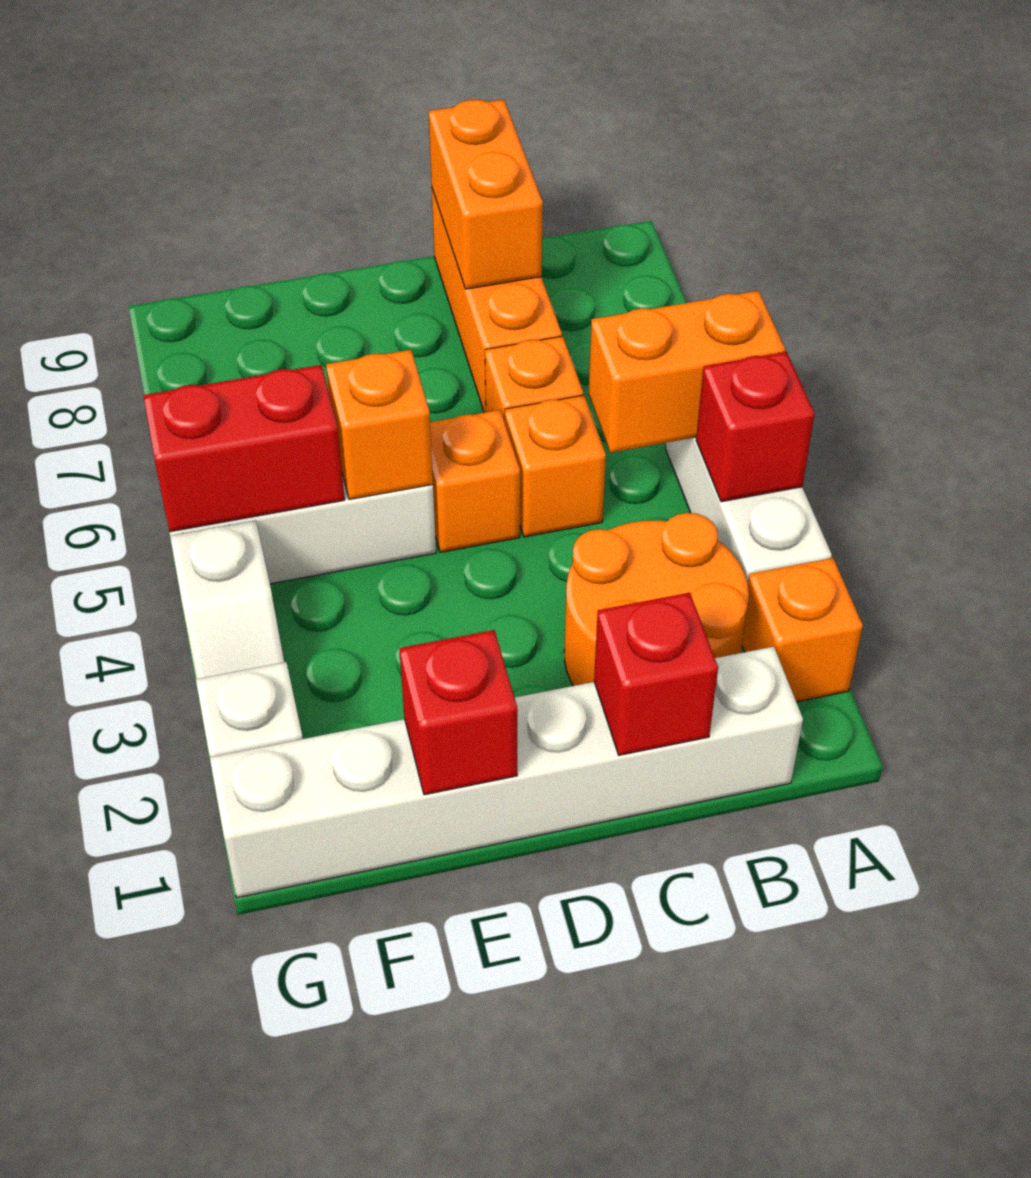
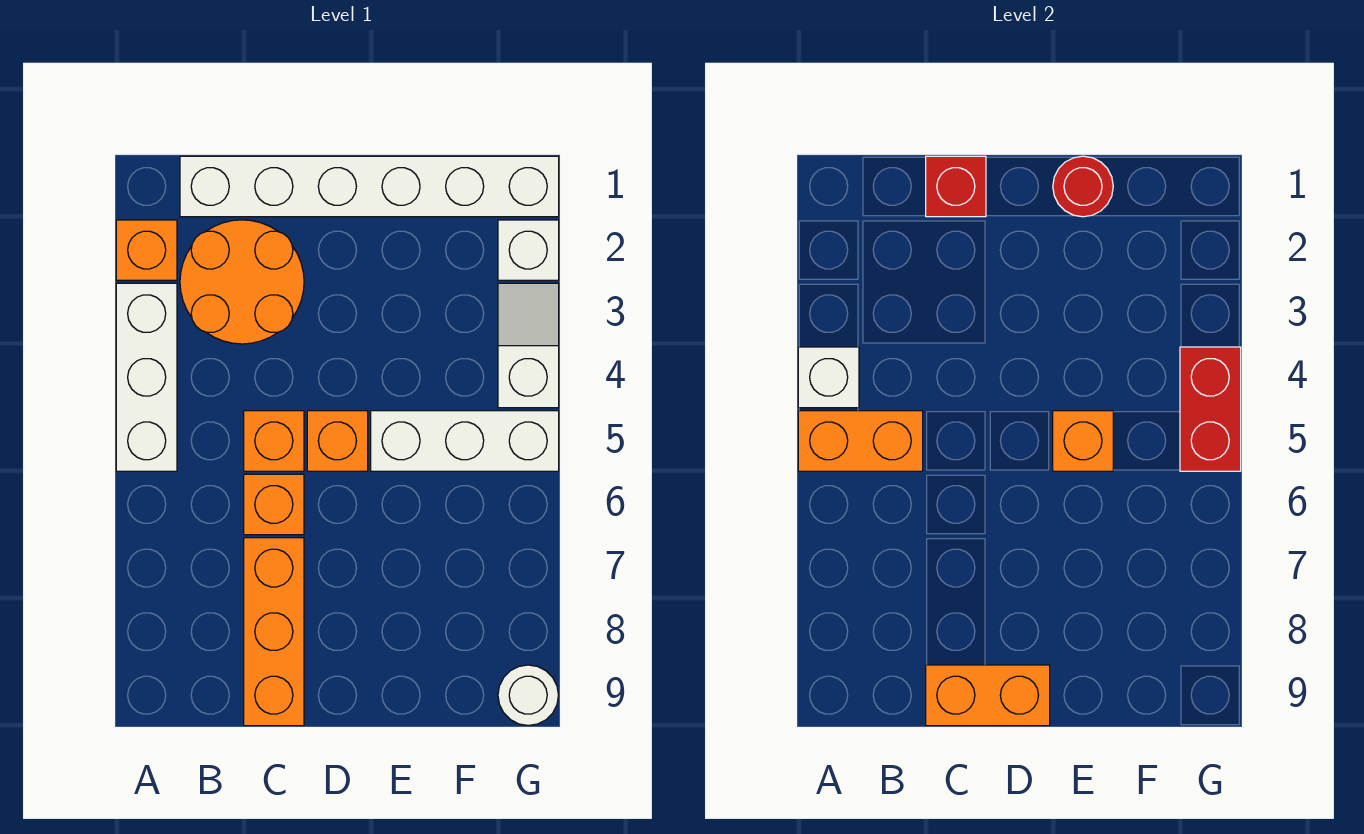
red 1x1 brick [696,352,815,502] -> white 1x1 brick [798,347,859,408]
orange 1x2 brick [429,99,543,289] -> orange 1x2 brick turned to [926,665,1050,726]
red 1x1 brick [399,630,517,795] -> red 1x1 round brick [1053,156,1113,217]
red 1x2 brick [143,365,345,532] -> red 1x2 brick turned to [1180,347,1241,471]
none -> white 1x1 round brick [498,665,558,726]

